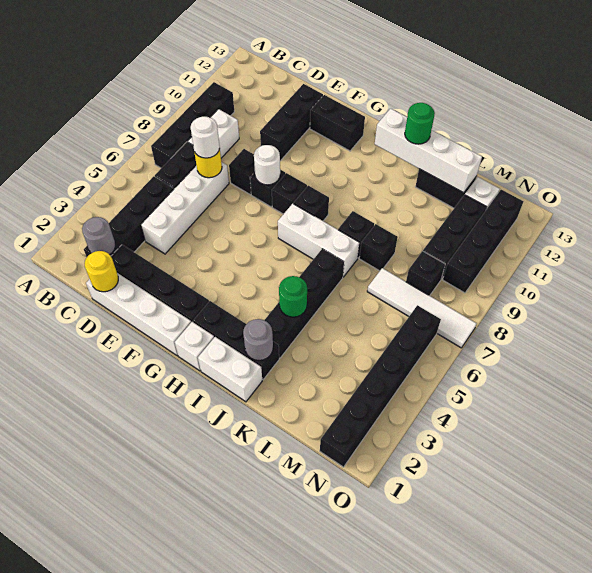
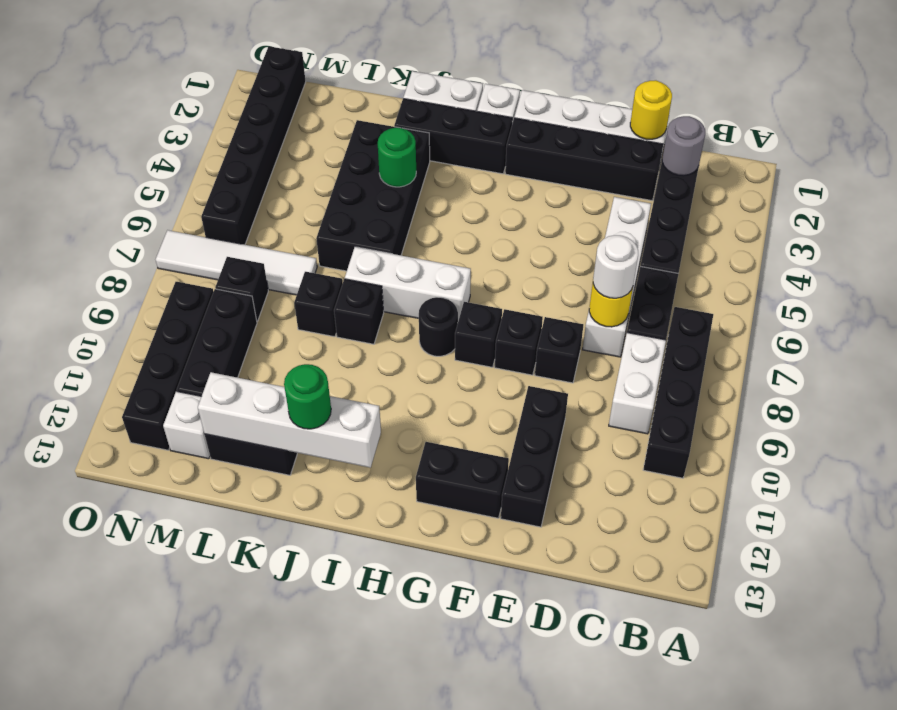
white 1x1 round brick [254,145,280,185] -> none
black 1x1 brick [293,186,329,221] -> black 1x1 round brick [419,297,458,356]
grey 1x1 round brick [243,319,273,360] -> none
black 1x4 brick [264,249,344,358] -> black 2x4 brick [316,120,430,271]

